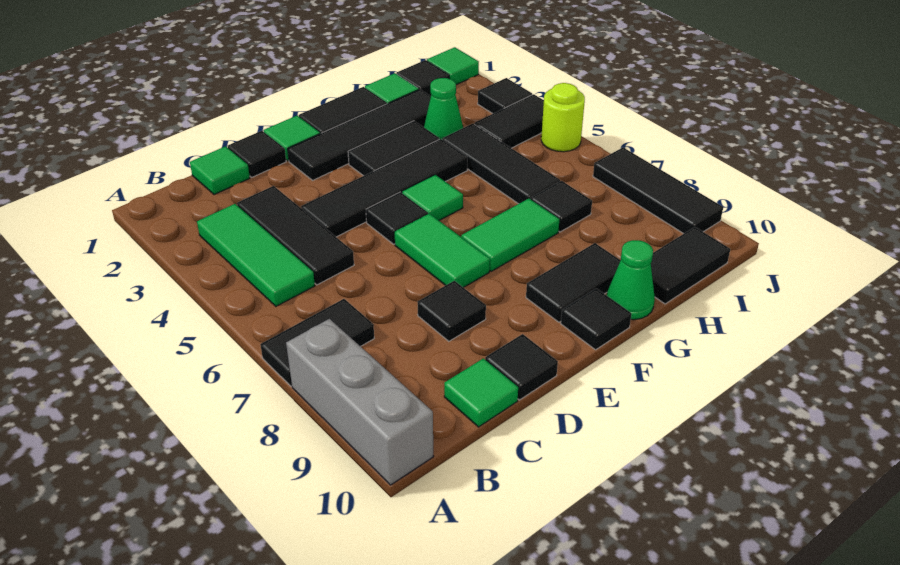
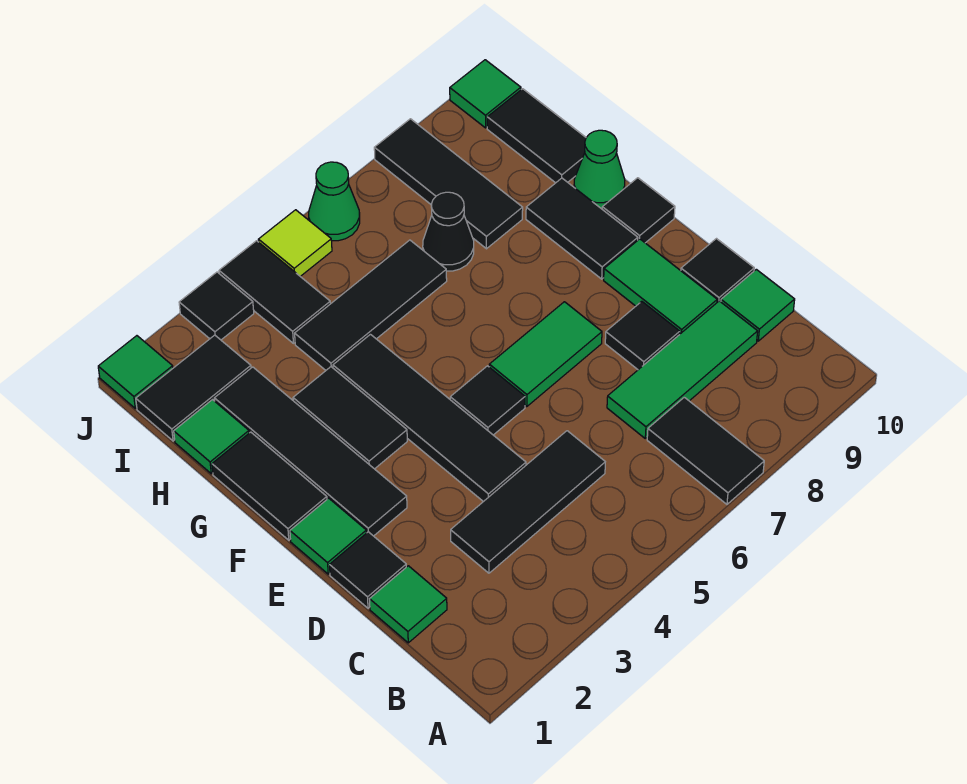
grey 1x3 brick [286,319,434,485] -> none
green 1x3 tile [197,204,315,306] -> green 1x3 tile moved to [607,301,758,438]
green 1x1 tile [402,175,463,220] -> green 1x1 tile moved to [450,60,521,128]
green 1x2 tile [461,199,560,271] -> green 1x2 tile moved to [604,239,717,334]
green 1x1 cone [424,78,463,139] -> green 1x1 cone moved to [309,162,360,241]
black 1x1 tile [530,181,592,232] -> black 1x1 cone [423,192,474,271]
black 1x1 tile [396,60,449,96] -> black 1x2 tile [136,335,251,441]
lime 1x1 round brick [541,83,585,152] -> lime 1x1 tile [258,210,332,276]
black 1x3 tile [593,148,723,234] -> black 1x3 tile turned to [374,119,523,249]

